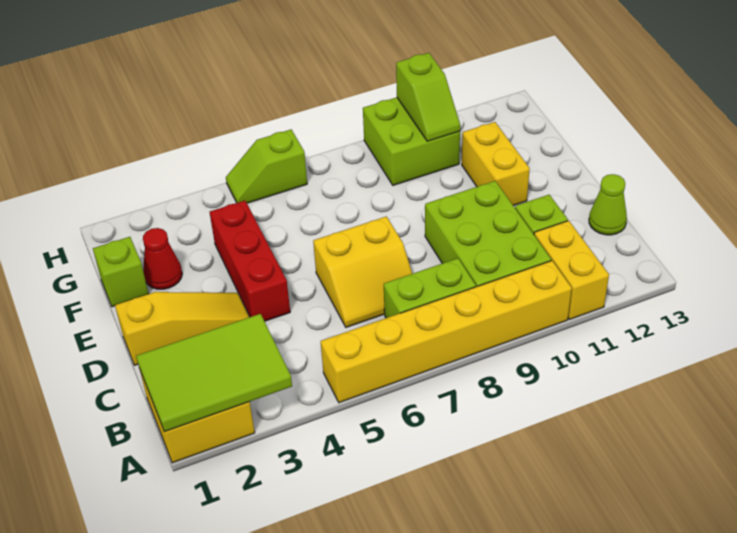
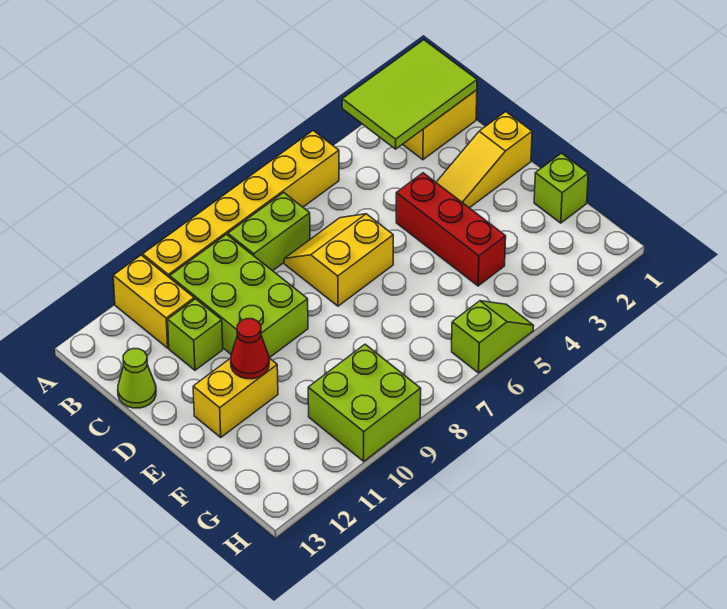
yellow 1x2 brick [462,122,530,206] -> yellow 1x2 brick turned to [193,358,278,437]
red 1x1 cone [143,228,182,289] -> red 1x1 cone moved to [231,319,269,379]
lime 1x2 slope [396,53,460,141] -> none

